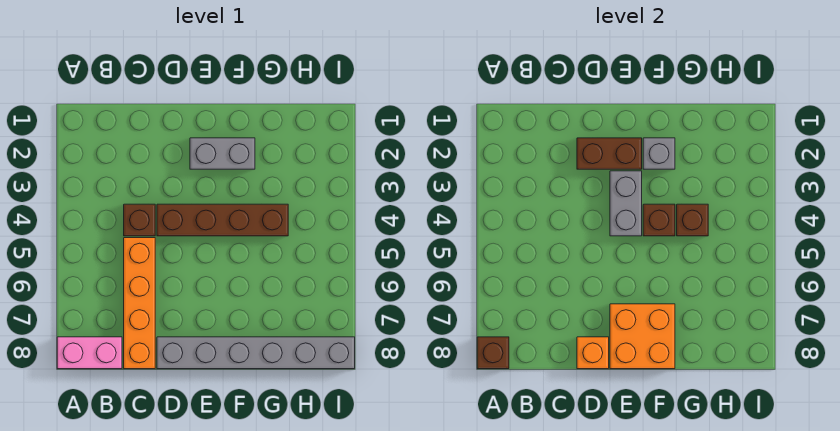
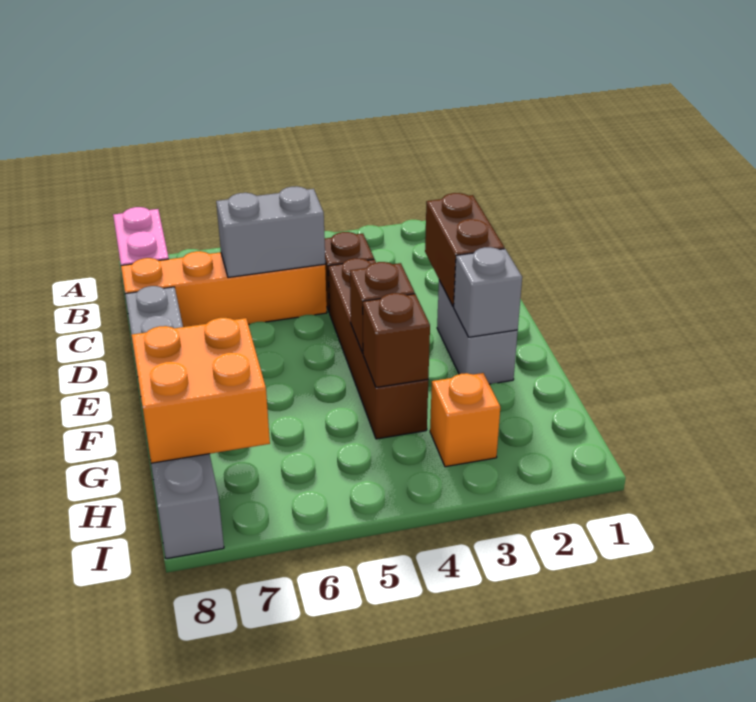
brown 1x1 brick [477,337,509,369] -> none
orange 1x1 brick [577,337,609,369] -> orange 1x1 brick moved to [430,373,500,467]
grey 1x2 brick [610,171,642,236] -> grey 1x2 brick moved to [216,186,325,278]
orange 2x2 brick [610,304,675,369] -> orange 2x2 brick moved to [132,318,270,463]

